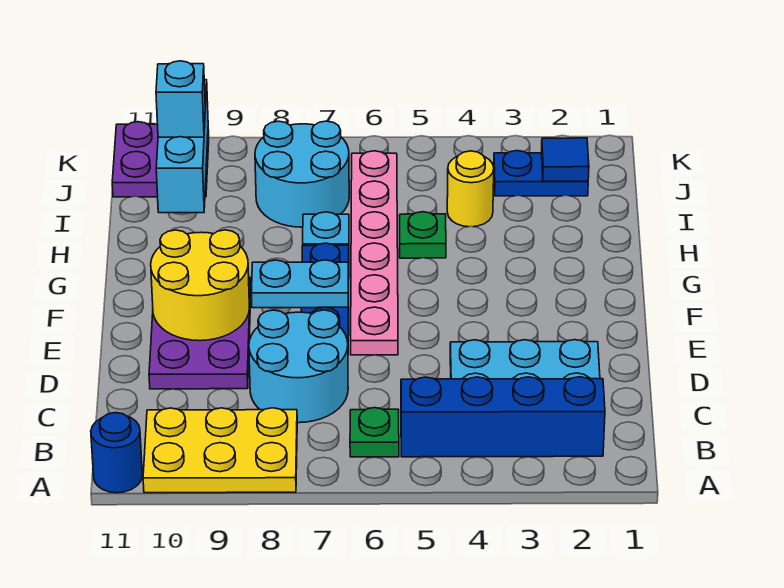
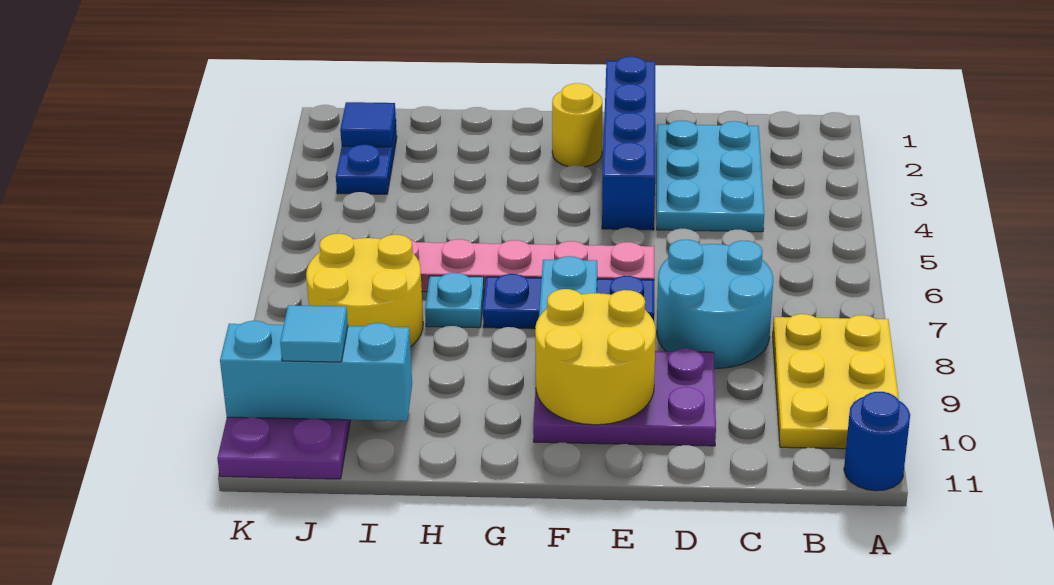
blue 1x4 brick [401,377,605,457] -> blue 1x4 brick moved to [602,57,655,230]
green 1x1 plate [350,408,399,457] -> none
green 1x1 plate [400,212,446,258] -> none
yellow 1x1 round brick [447,151,494,227] -> yellow 1x1 round brick moved to [552,83,602,167]
cyan 2x2 round brick [255,121,349,227] -> yellow 2x2 round brick [306,234,423,347]
cyan 1x1 brick [156,61,205,137] -> cyan 1x1 tile [280,305,348,362]

